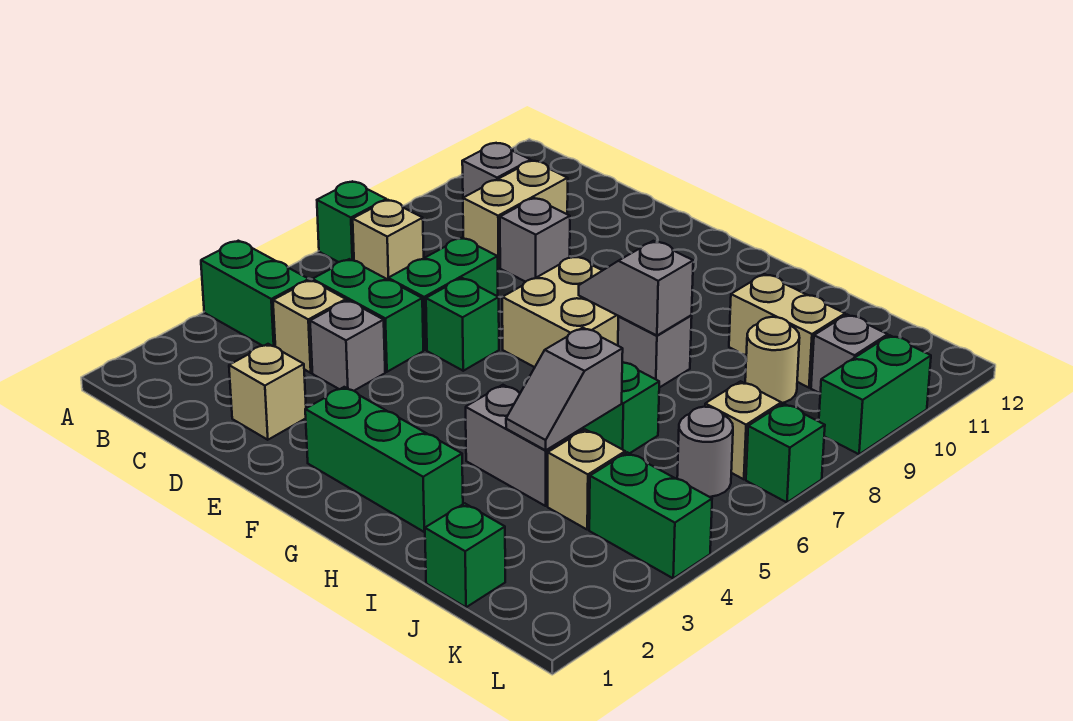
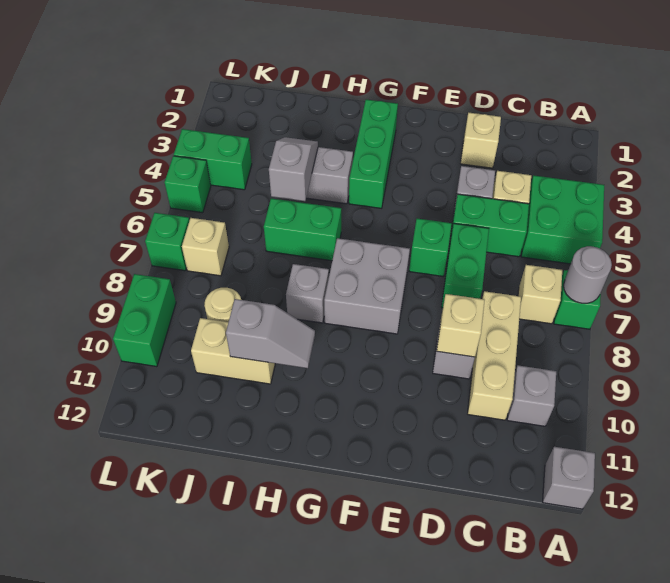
green 1x2 brick [201,241,309,347] -> green 2x2 brick [521,175,604,264]
tan 1x2 brick [463,161,568,268] -> tan 1x3 brick [468,291,521,420]
green 1x3 brick [305,387,463,532] -> green 1x3 brick turned to [349,100,398,208]
tan 2x2 brick [502,256,619,367] -> grey 2x2 brick [324,238,410,334]
grey 1x2 slope [579,241,693,336] -> grey 1x2 slope moved to [226,299,315,368]
green 1x1 brick [425,503,505,607] -> green 1x1 brick moved to [165,156,211,213]
tan 1x1 brick [548,429,625,530] -> tan 1x1 brick moved to [437,294,485,357]
grey 1x1 round brick [677,407,733,497] -> grey 1x1 round brick moved to [564,246,612,303]
grey 1x1 brick [811,315,888,393] -> grey 1x1 brick moved to [543,447,595,509]

